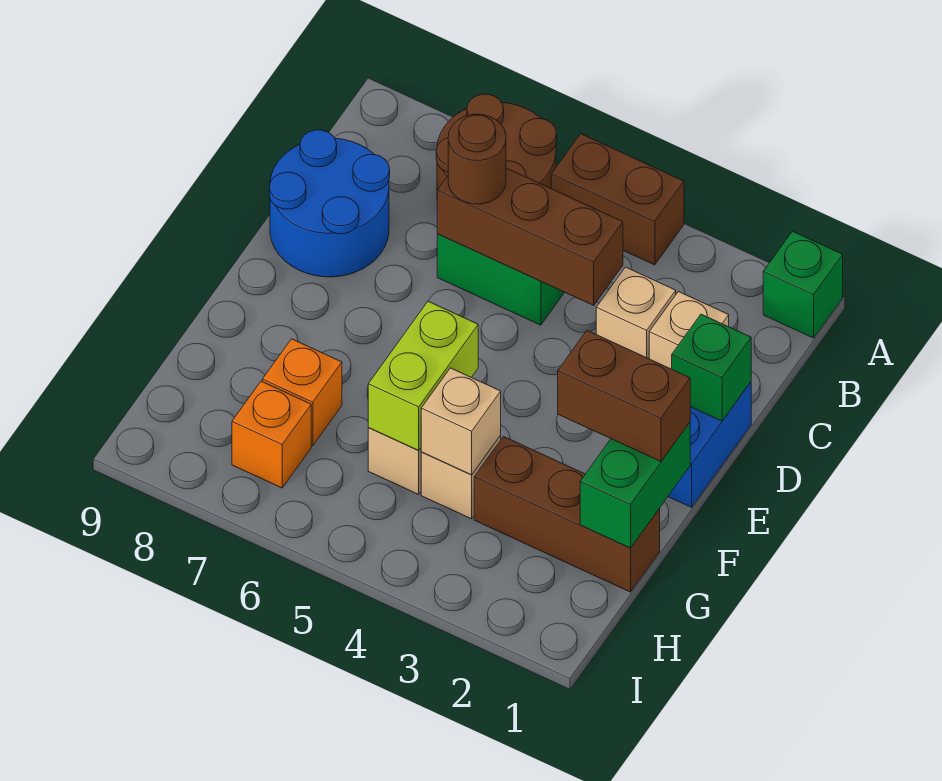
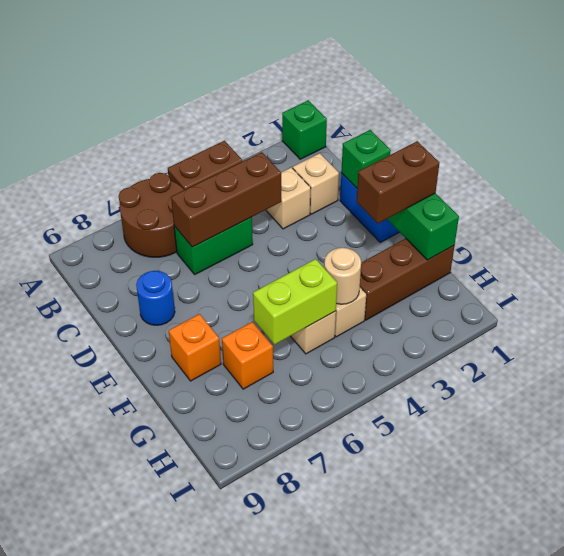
brown 1x1 round brick [448,114,506,204] -> none
blue 2x2 round brick [269,130,390,277] -> blue 1x1 round brick [136,271,175,325]
lime 1x2 brick [368,301,478,450] -> lime 1x2 brick turned to [253,259,337,345]
tan 1x1 brick [421,368,501,475] -> tan 1x1 round brick [324,248,361,304]
orange 1x1 brick [232,381,311,488] -> orange 1x1 brick moved to [169,314,221,381]

